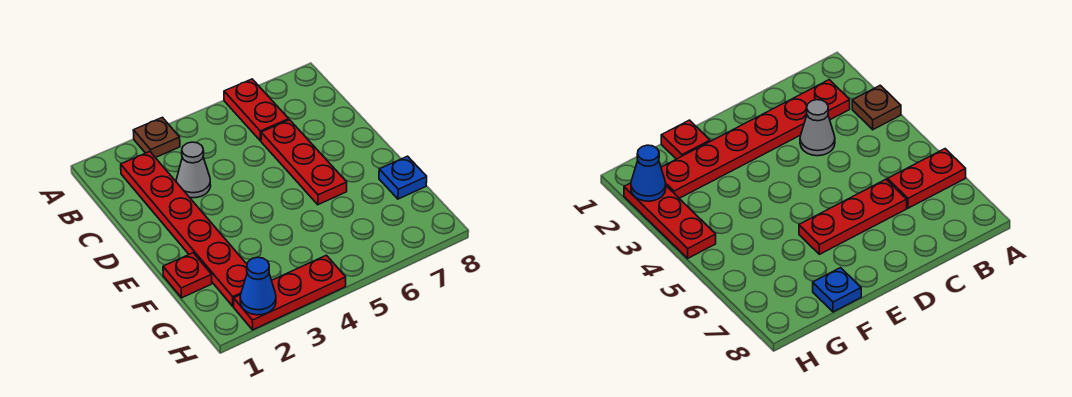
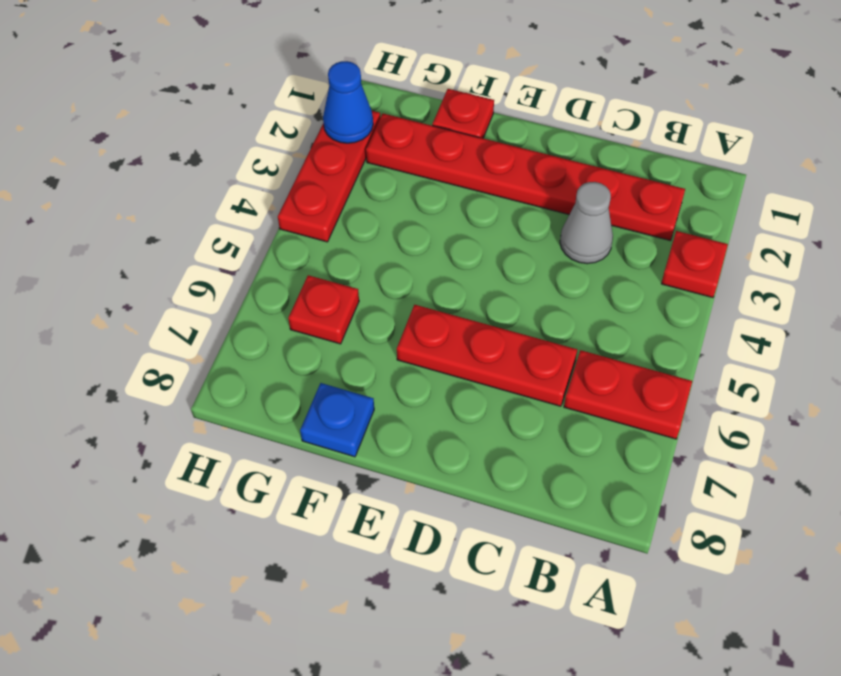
brown 1x1 plate [133,117,180,158] -> red 1x1 plate [661,231,728,298]
none -> red 1x1 plate [288,275,359,344]

